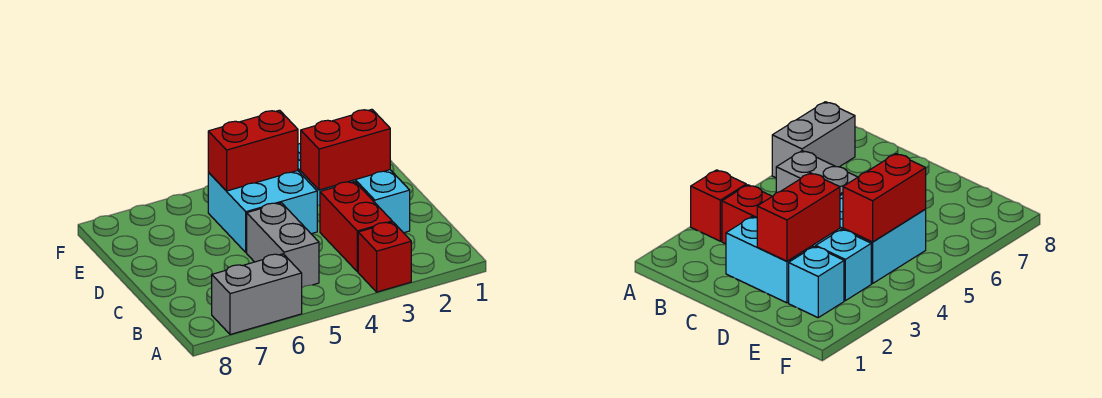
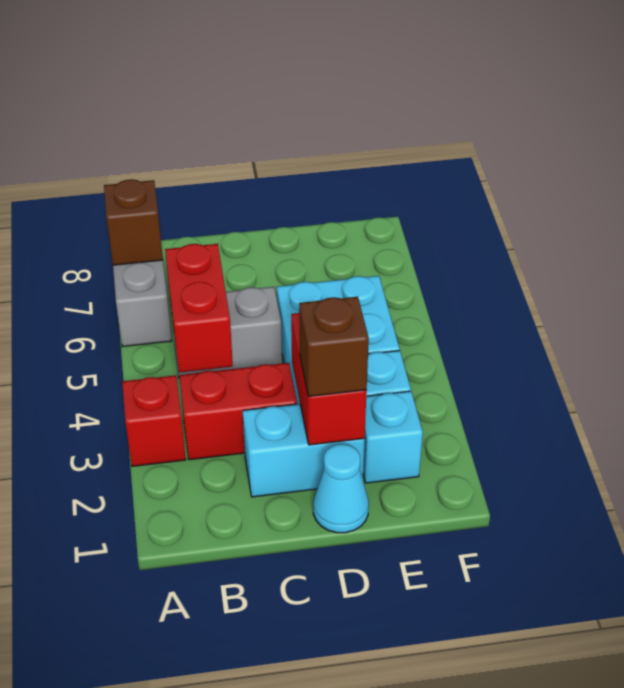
none -> brown 1x1 brick [104,179,163,265]
none -> cyan 1x1 cone [313,444,369,533]
none -> brown 1x1 brick [299,297,369,397]
red 1x2 brick [208,110,298,191] -> red 1x2 brick moved to [165,244,233,373]

